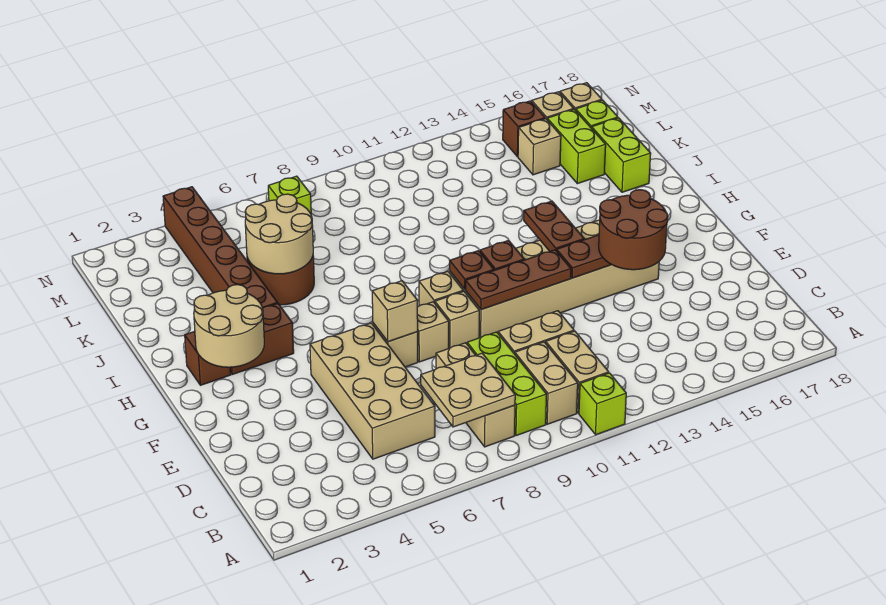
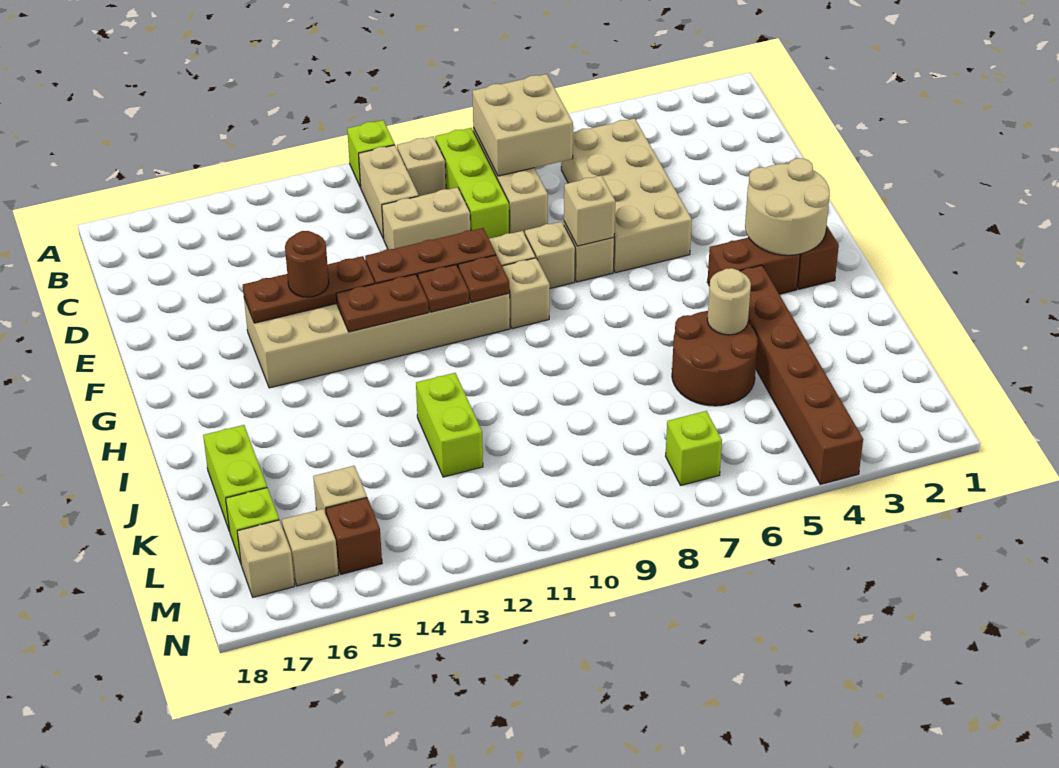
tan 2x2 plate [421,353,515,427] -> tan 2x2 brick [472,74,573,176]
tan 1x2 brick [515,342,578,424] -> tan 1x1 brick [397,137,446,196]
brown 2x2 round brick [599,190,668,270] -> brown 1x1 round brick [285,231,329,297]
brown 1x2 plate [524,201,584,251] -> brown 1x2 plate turned to [336,274,429,332]
tan 2x2 round brick [245,194,313,274] -> tan 1x1 round brick [707,268,751,335]
lime 1x2 brick [547,109,606,184] -> lime 1x2 brick moved to [416,373,483,477]

